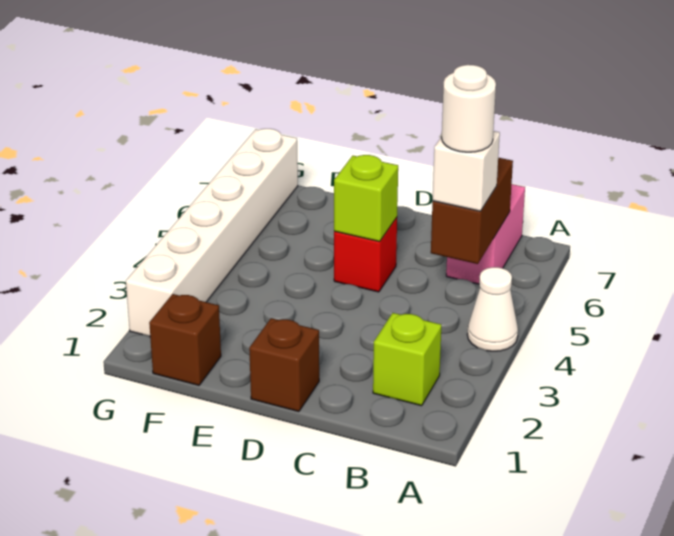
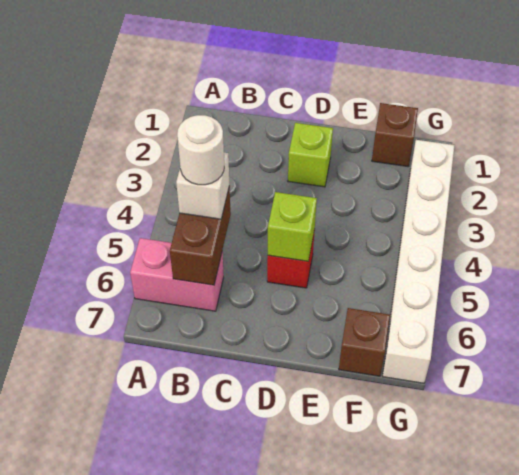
white 1x1 cone [467,267,518,351] -> none
lime 1x1 brick [373,313,441,406] -> lime 1x1 brick moved to [288,123,333,187]
pink 1x2 brick [446,184,525,284] -> pink 1x2 brick turned to [130,238,224,311]
brown 1x1 brick [249,318,319,412] -> brown 1x1 brick moved to [339,308,390,376]

